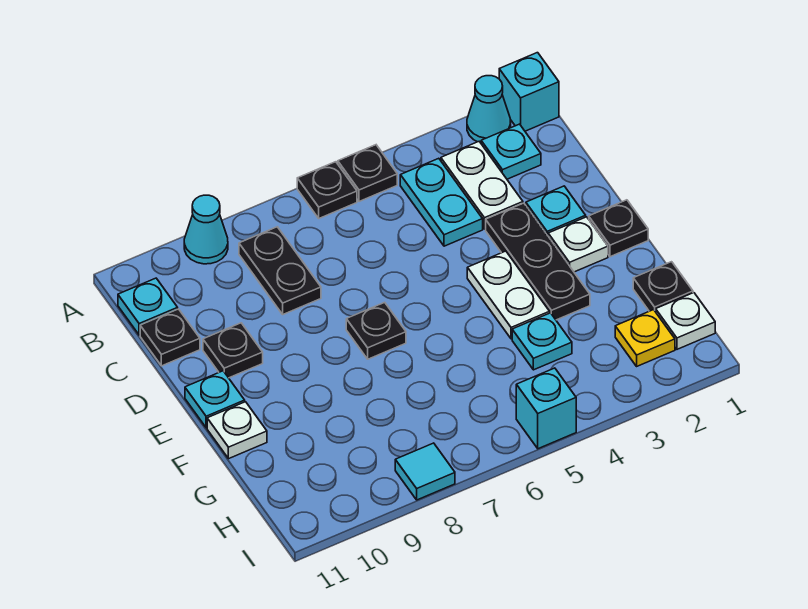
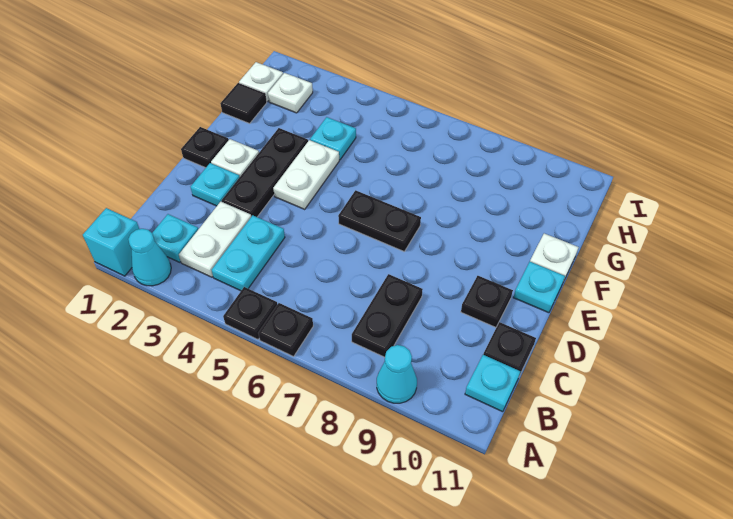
black 1x1 plate [346,302,406,359] -> black 1x2 plate [338,190,421,252]
black 1x1 plate [633,262,693,312] -> black 1x1 tile [220,83,267,123]
yellow 1x1 plate [615,310,675,366] -> white 1x1 plate [268,73,313,113]
cyan 1x1 brick [516,368,576,449] -> none
cyan 1x1 tile [395,443,455,500] -> none

